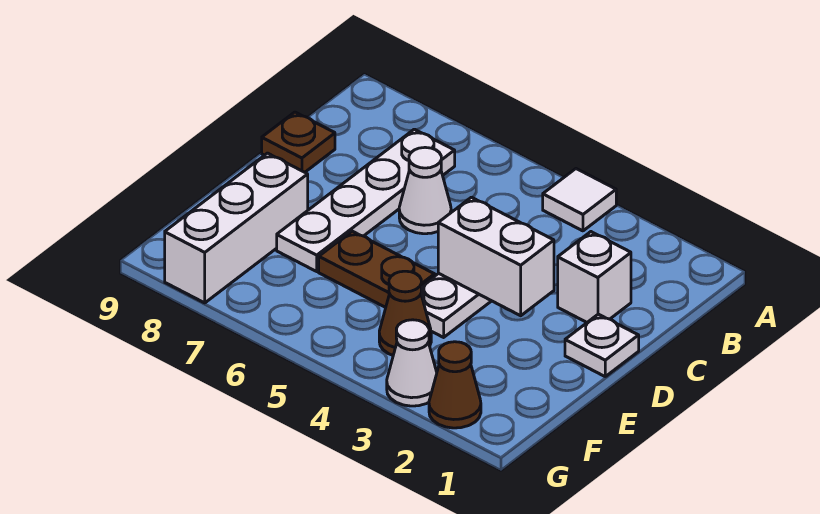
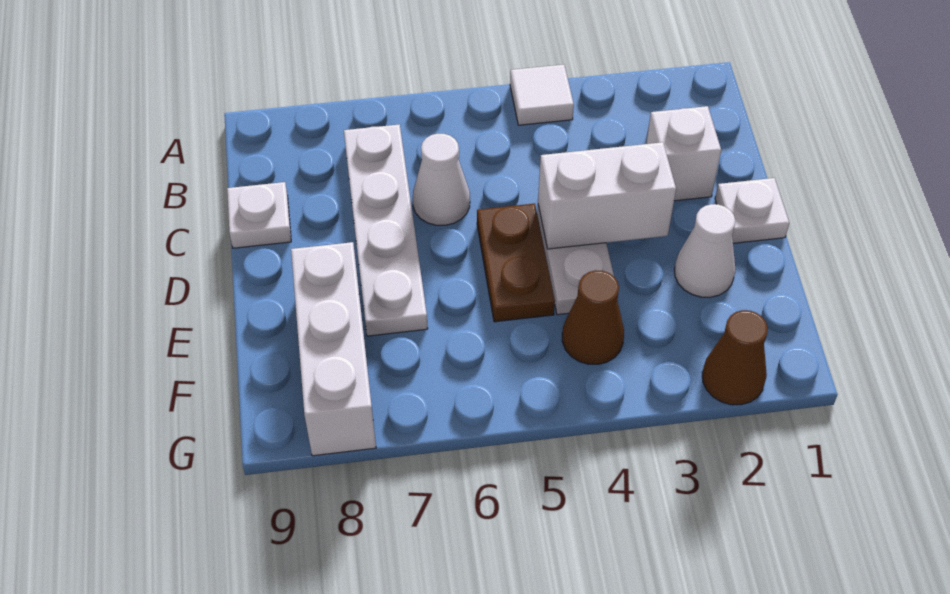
brown 1x1 plate [262,112,335,172] -> white 1x1 plate [227,182,291,248]
brown 1x2 plate [319,231,435,307] -> brown 1x2 plate turned to [477,204,555,322]
white 1x1 cone [387,320,437,406] -> white 1x1 cone moved to [675,204,736,297]

